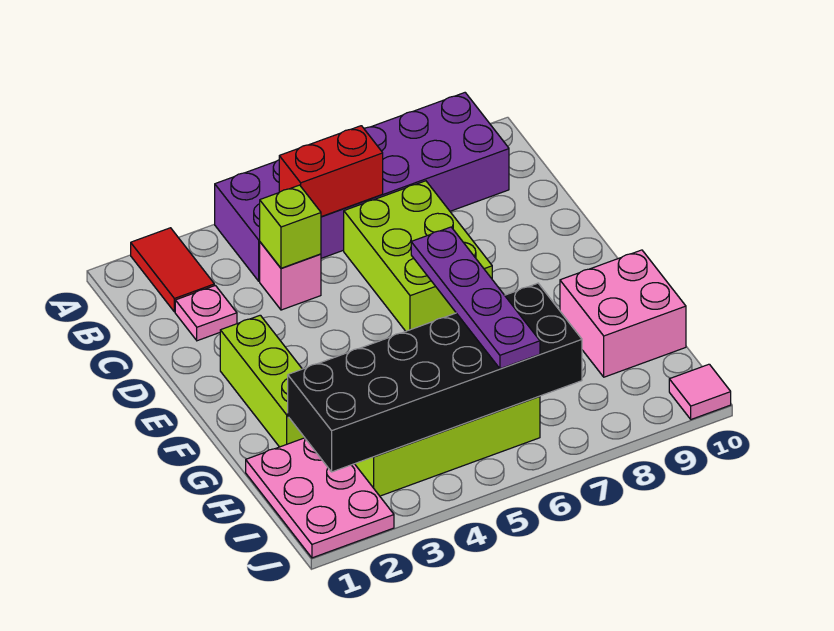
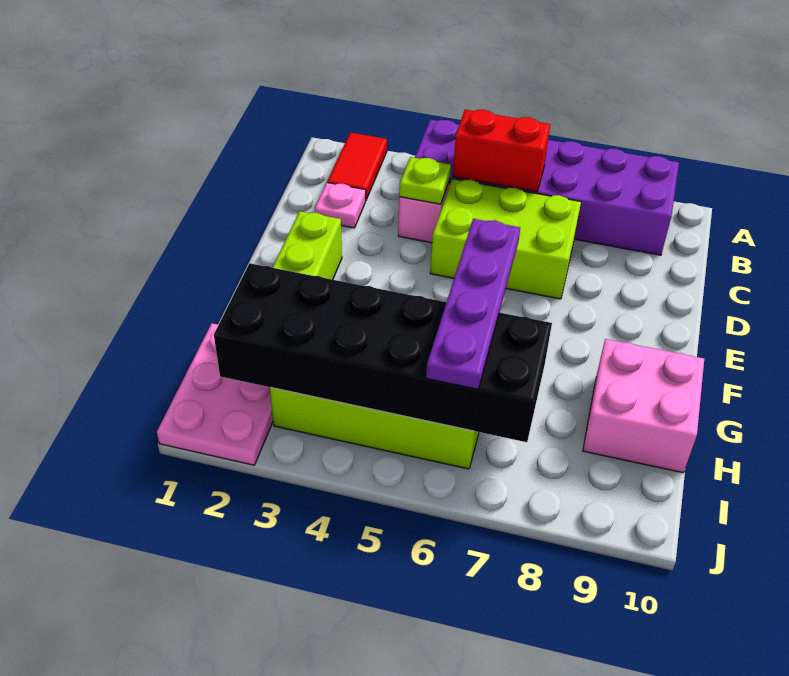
lime 1x1 brick [260,185,321,268] -> lime 1x1 plate [399,157,451,204]
lime 2x3 brick [344,181,492,331] -> lime 2x3 brick turned to [430,179,581,299]
pink 1x1 tile [669,364,731,419] -> none

